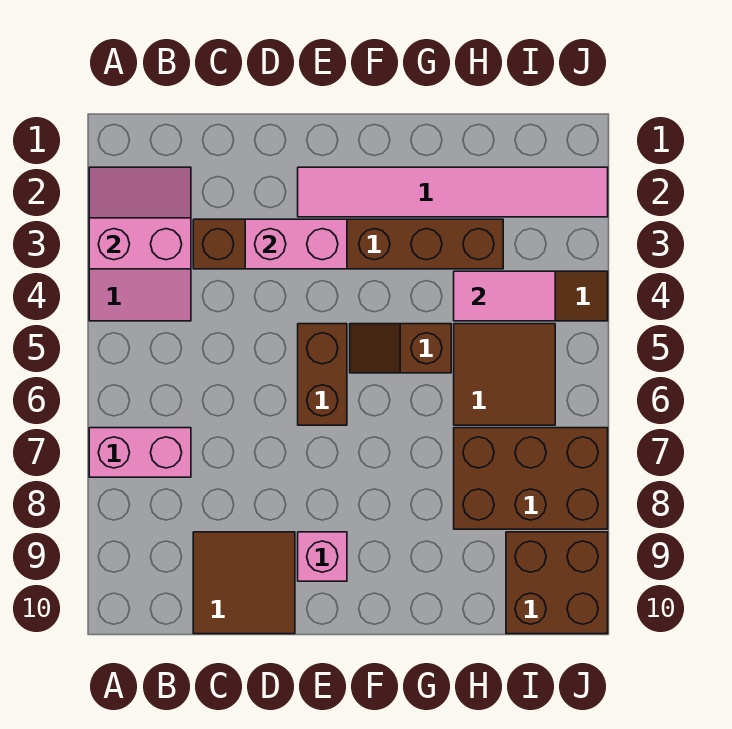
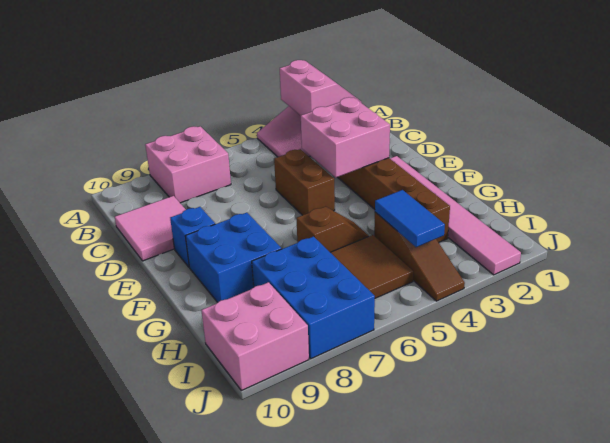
pink 1x2 brick [89,428,191,477] -> pink 2x2 brick [145,126,231,203]
brown 2x2 tile [193,532,295,634] -> pink 2x2 tile [115,196,186,261]
pink 1x2 brick [245,219,347,269] -> pink 2x2 brick [301,97,390,177]
brown 1x2 brick [298,324,347,425] -> brown 1x2 brick turned to [274,149,335,215]
pink 1x1 brick [298,532,347,581] -> blue 1x1 brick [170,207,215,267]
brown 1x2 slope [350,324,451,373] -> brown 1x2 slope turned to [296,207,369,252]
none -> blue 2x2 brick [185,213,281,302]
pink 1x2 tile [454,271,555,321] -> blue 1x2 tile [375,190,445,247]
brown 2x3 brick [454,428,608,529] -> blue 2x3 brick [252,237,375,359]
brown 2x2 brick [506,532,608,634] -> pink 2x2 brick [201,282,309,391]

